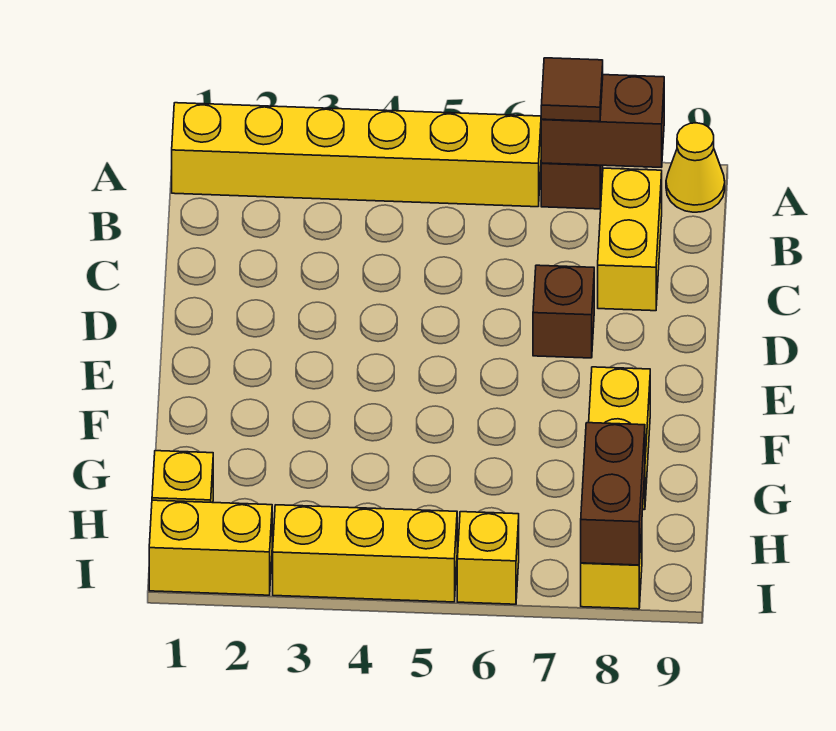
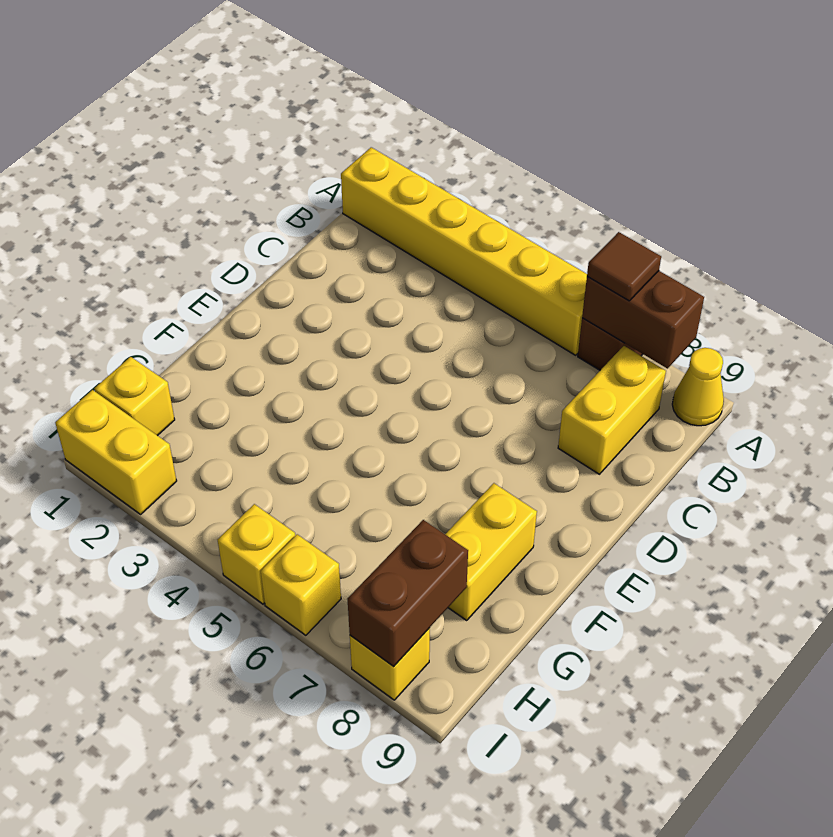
brown 1x1 brick [533,265,594,358] -> none
yellow 1x3 brick [273,505,457,602] -> yellow 1x1 brick [217,504,295,604]

